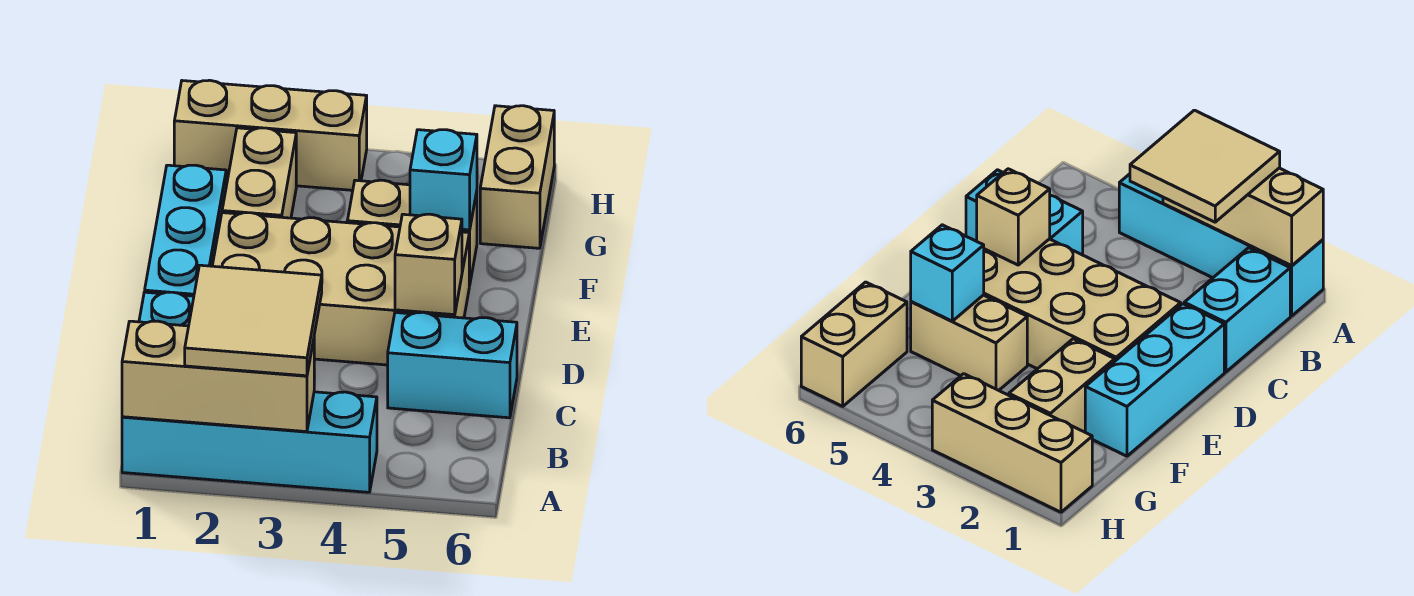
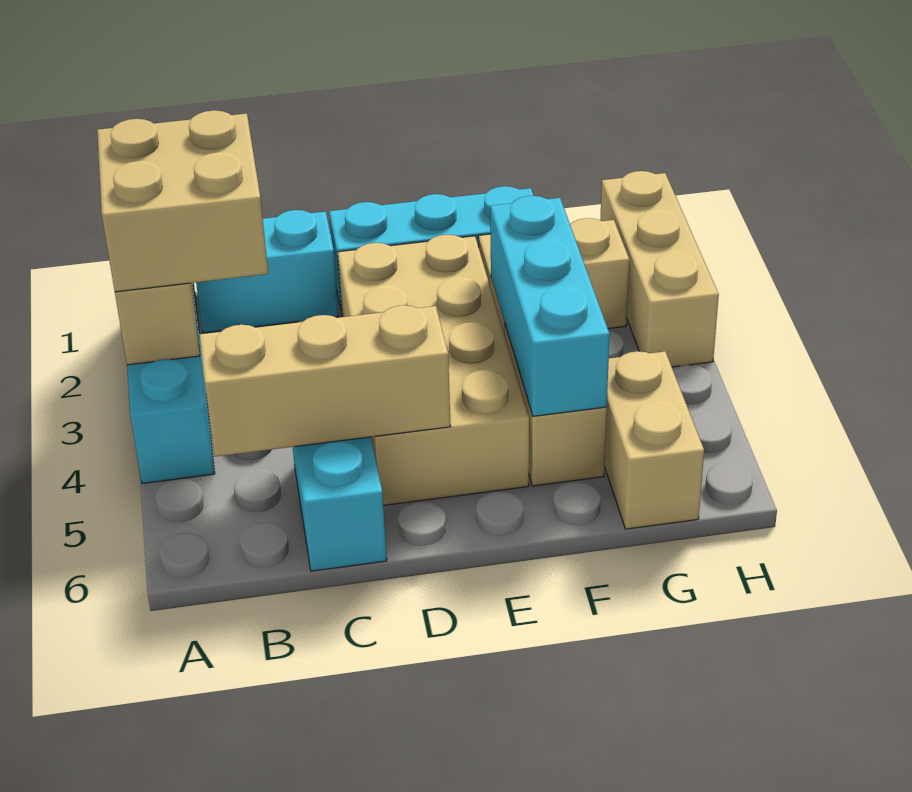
tan 2x2 tile [185,265,322,376] -> tan 2x2 brick [97,110,268,292]
tan 1x1 brick [395,214,462,315] -> tan 1x3 brick [199,305,451,457]
cyan 1x1 brick [410,130,477,230] -> cyan 1x3 brick [490,196,610,416]
tan 1x2 brick [480,106,554,248] -> tan 1x2 brick turned to [605,351,704,529]

